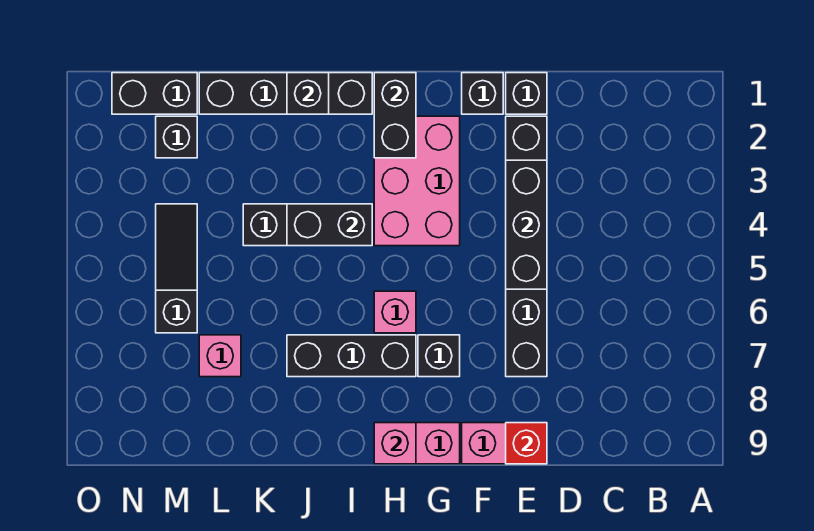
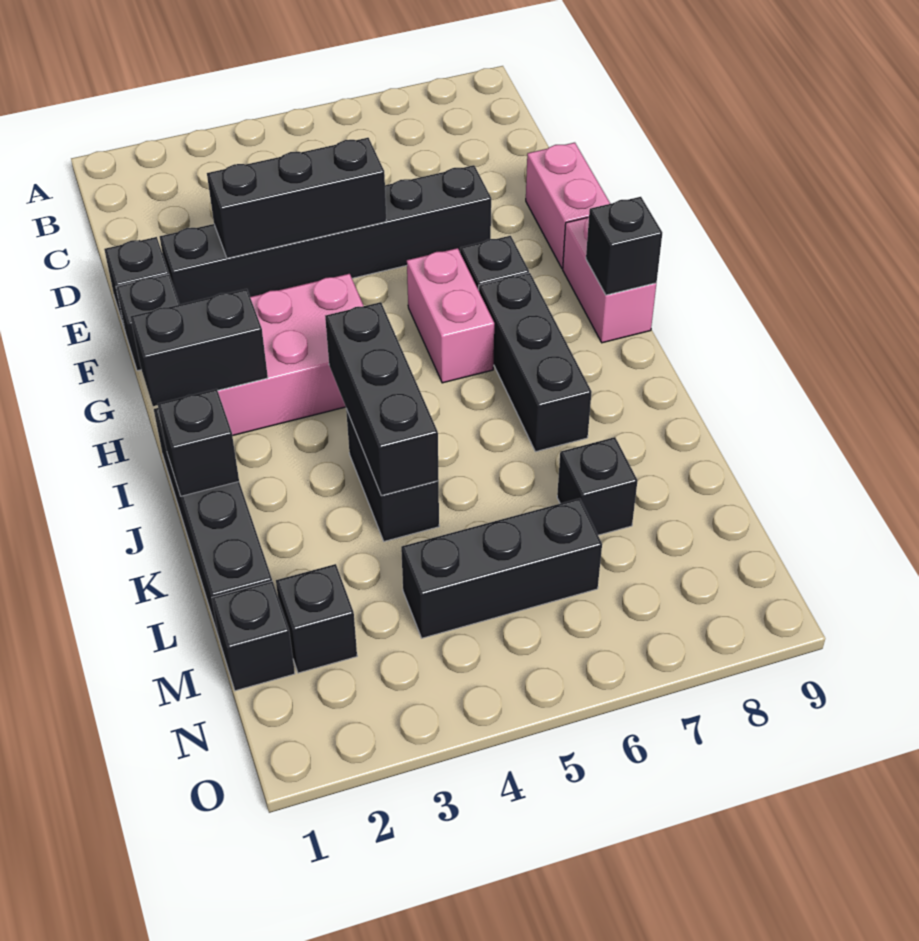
red 1x1 brick [506,423,547,464] -> none
pink 1x1 brick [374,291,416,333] -> pink 1x2 brick [407,248,494,383]
pink 1x1 brick [374,423,416,464] -> black 1x1 brick [586,197,662,295]
black 1x2 brick [287,204,372,246] -> black 1x3 brick [325,302,439,496]
pink 1x1 brick [199,335,241,377] -> black 1x1 brick [557,437,638,535]
black 1x2 brick [112,73,197,114] -> black 1x1 brick [212,581,295,691]
black 1x3 slope [156,204,197,333] -> black 1x3 brick [401,498,602,638]

